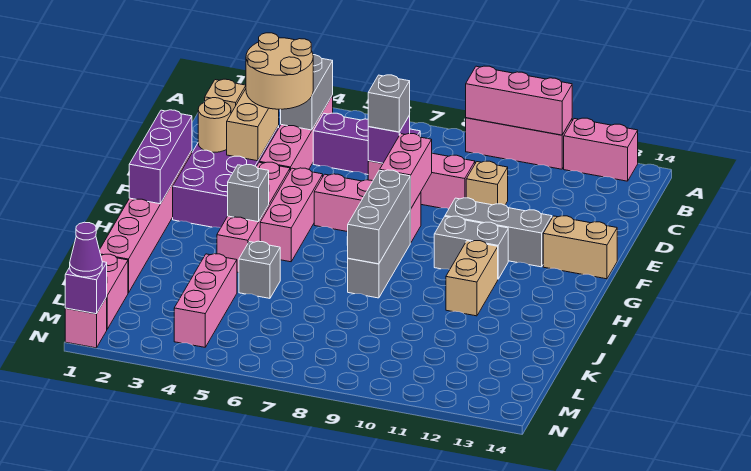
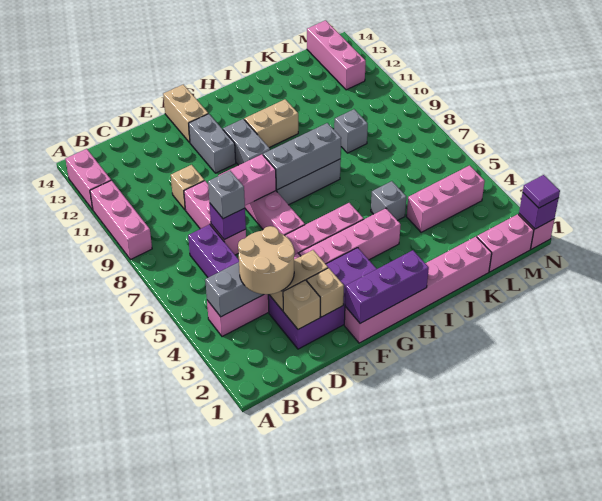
pink 1x3 brick [466,66,572,135] -> pink 1x3 brick moved to [307,20,366,90]
tan 1x1 round brick [198,98,231,152] -> tan 1x1 brick [307,268,344,317]
grey 1x3 brick [445,198,552,267] -> grey 1x2 brick [189,114,236,173]
grey 1x1 brick [228,165,269,222] -> grey 1x1 brick moved to [334,109,368,153]
purple 1x1 cone [70,222,102,277] -> purple 1x1 tile [523,175,560,208]

